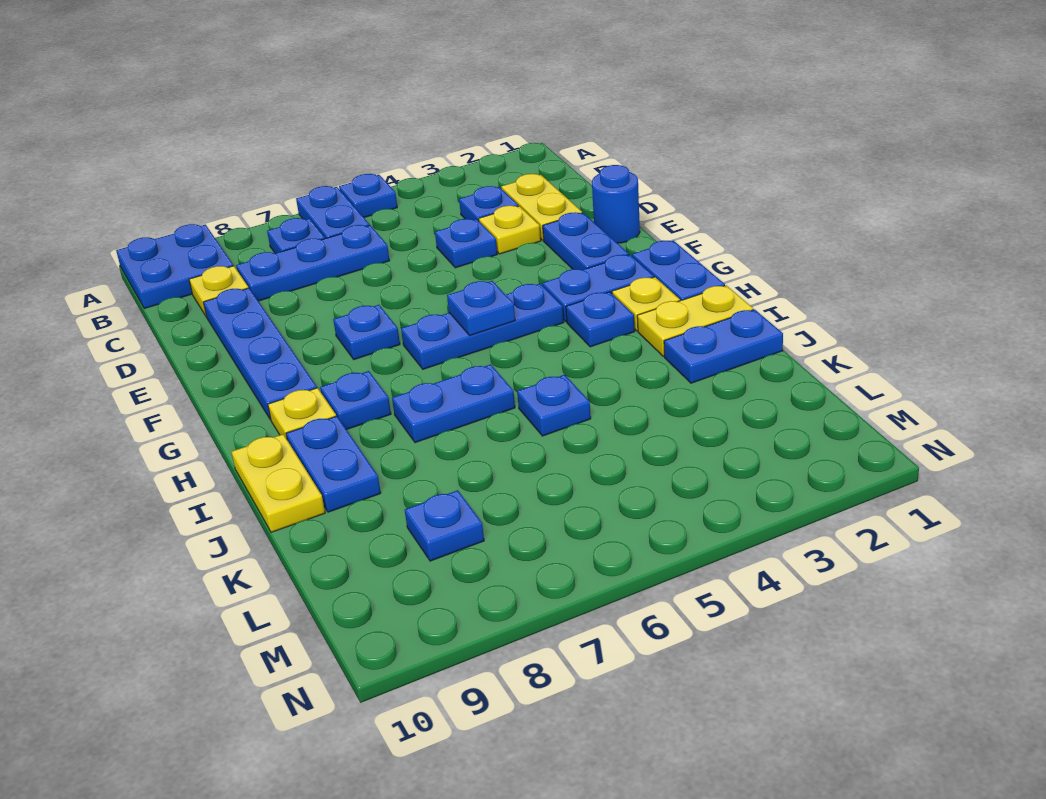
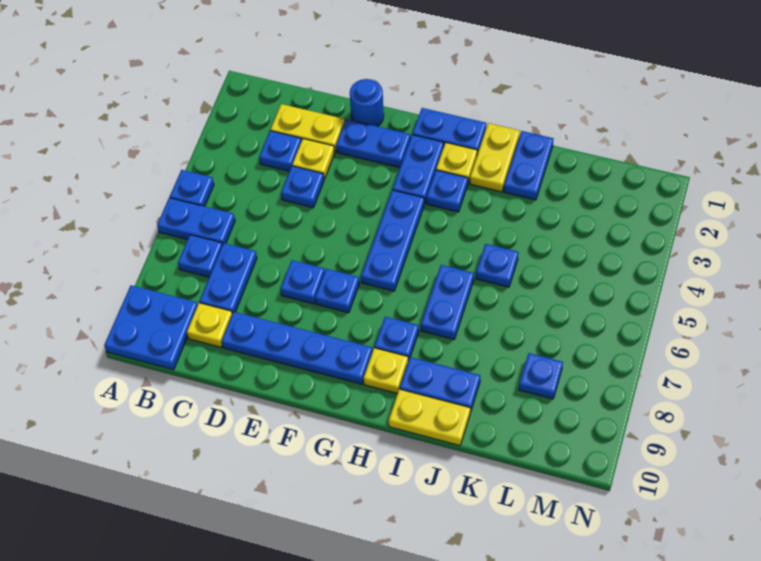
blue 1x3 plate [236,225,389,301] -> blue 1x2 plate [200,243,257,314]
blue 1x1 plate [447,281,515,336] -> blue 1x1 plate moved to [281,260,325,304]

